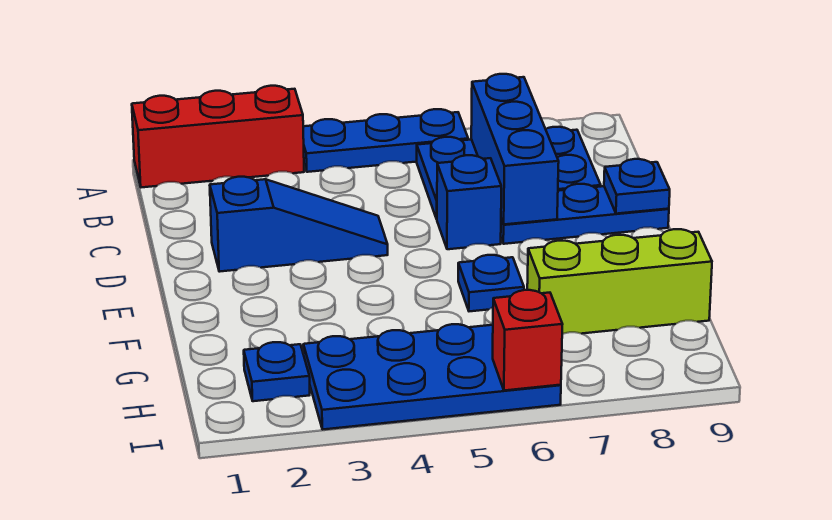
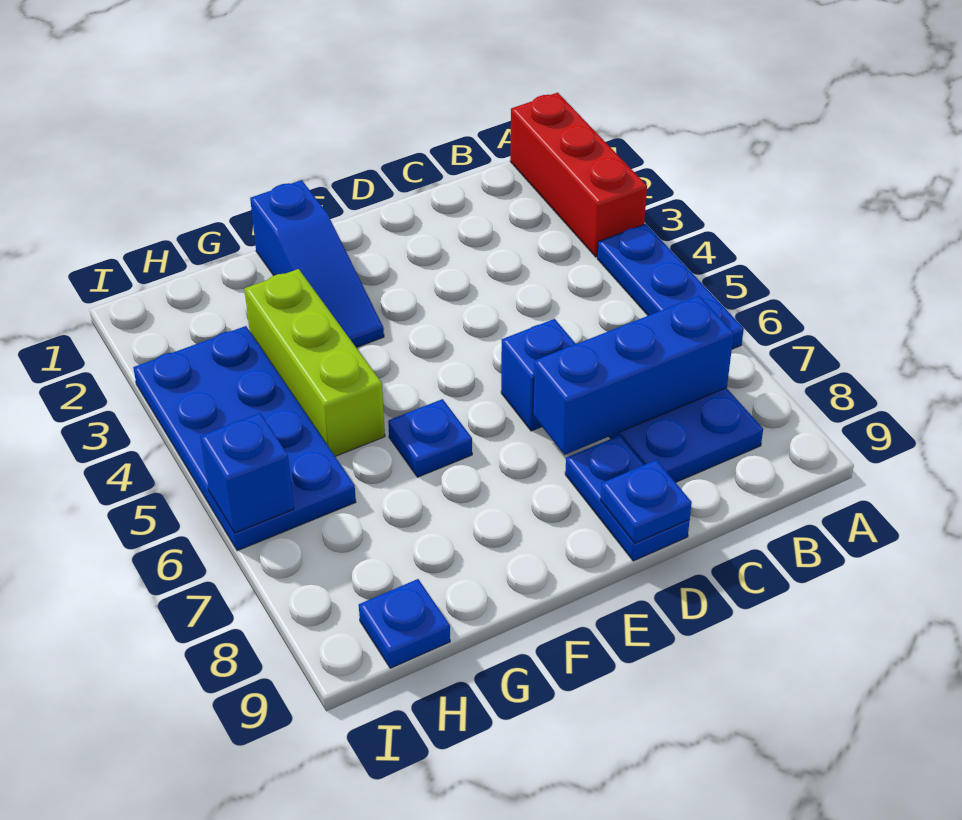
blue 1x3 slope [210,177,388,272] -> blue 1x3 slope moved to [250,180,384,348]
blue 1x3 plate [501,184,669,244] -> blue 1x2 plate [565,436,690,561]
lime 1x3 brick [527,229,712,334] -> lime 1x3 brick moved to [244,269,385,456]
blue 1x1 plate [244,342,310,401] -> blue 1x1 plate moved to [359,579,450,668]
red 1x1 brick [493,290,563,391] -> blue 1x1 brick [200,413,294,533]

